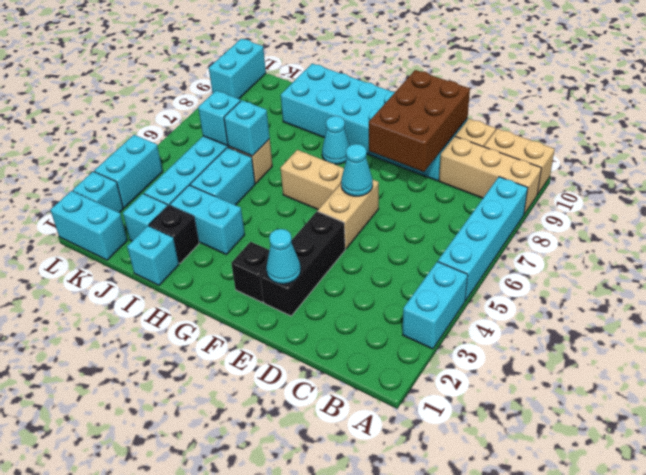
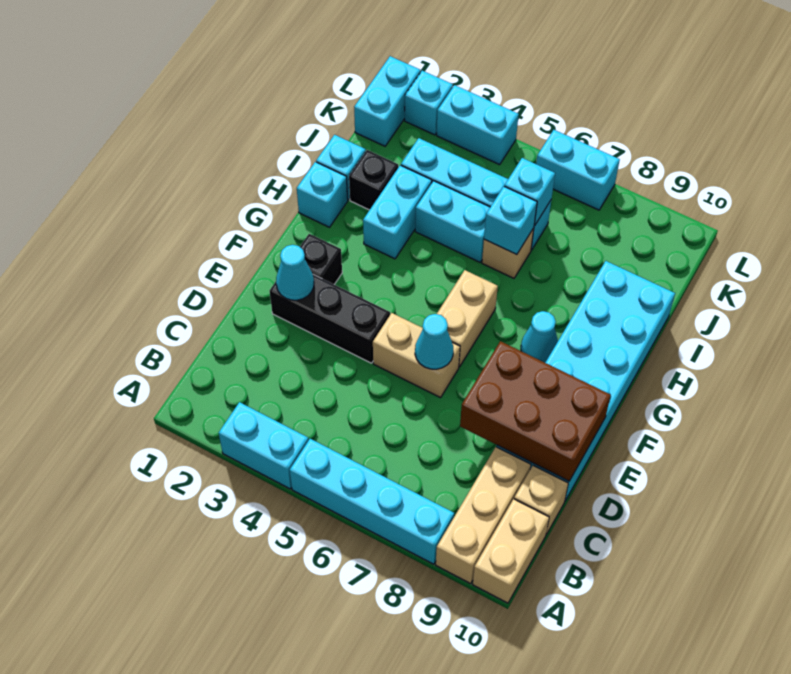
cyan 1x1 brick [123,194,168,241] -> cyan 1x1 brick moved to [297,162,348,227]
cyan 1x2 brick [209,39,266,99] -> cyan 1x2 brick moved to [536,130,620,210]

